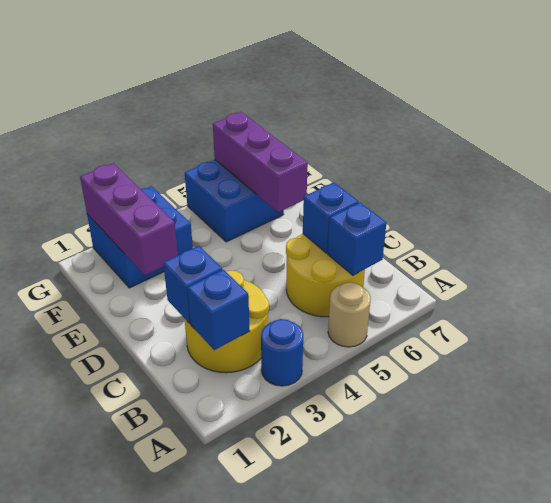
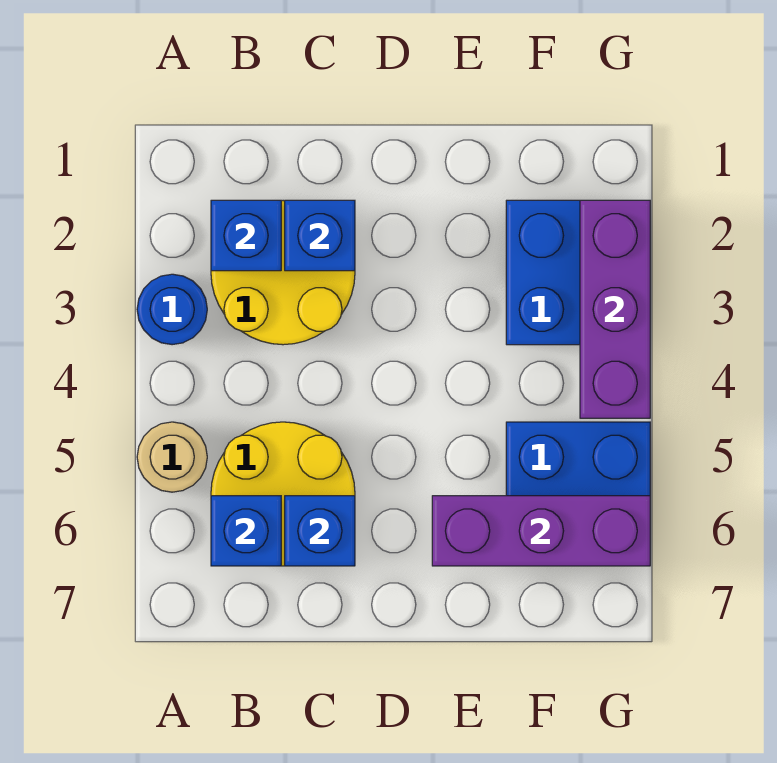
purple 1x3 brick [80,163,178,275] -> purple 1x3 brick turned to [580,200,650,418]

